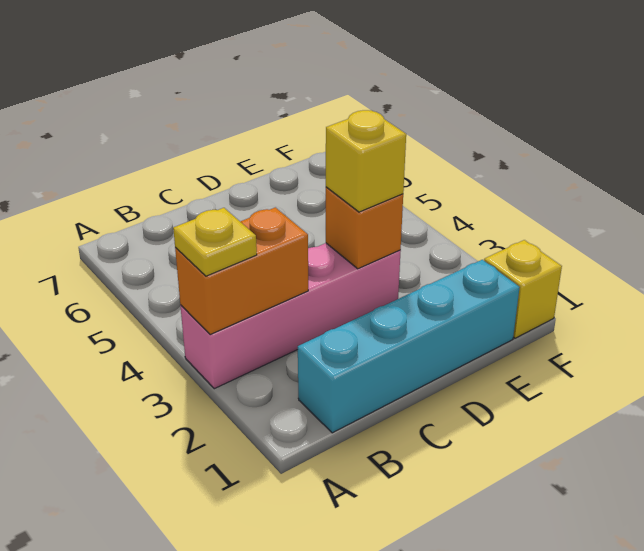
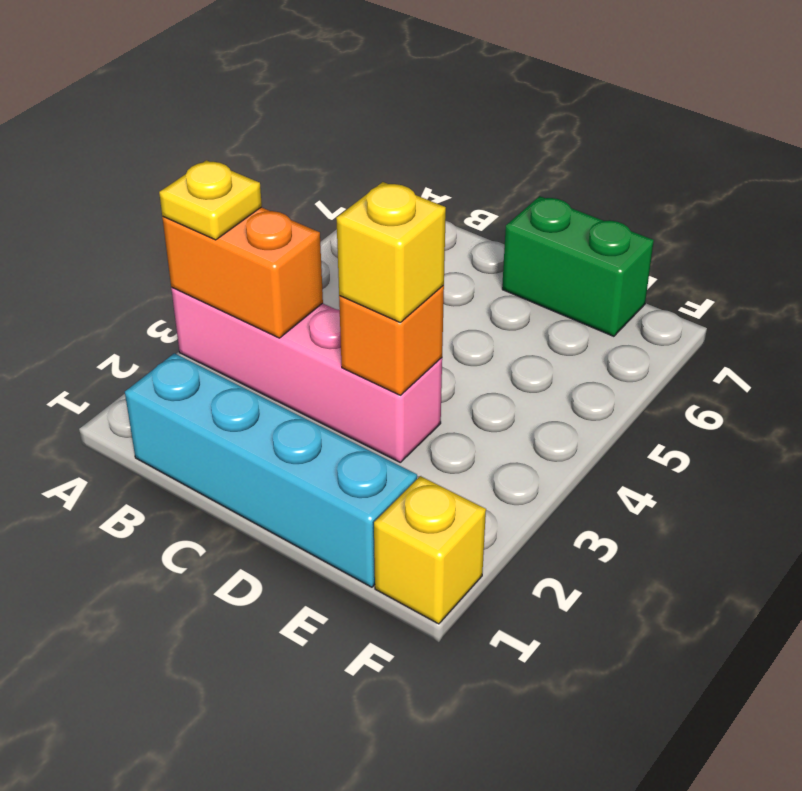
none -> green 1x2 brick [502,196,654,336]

